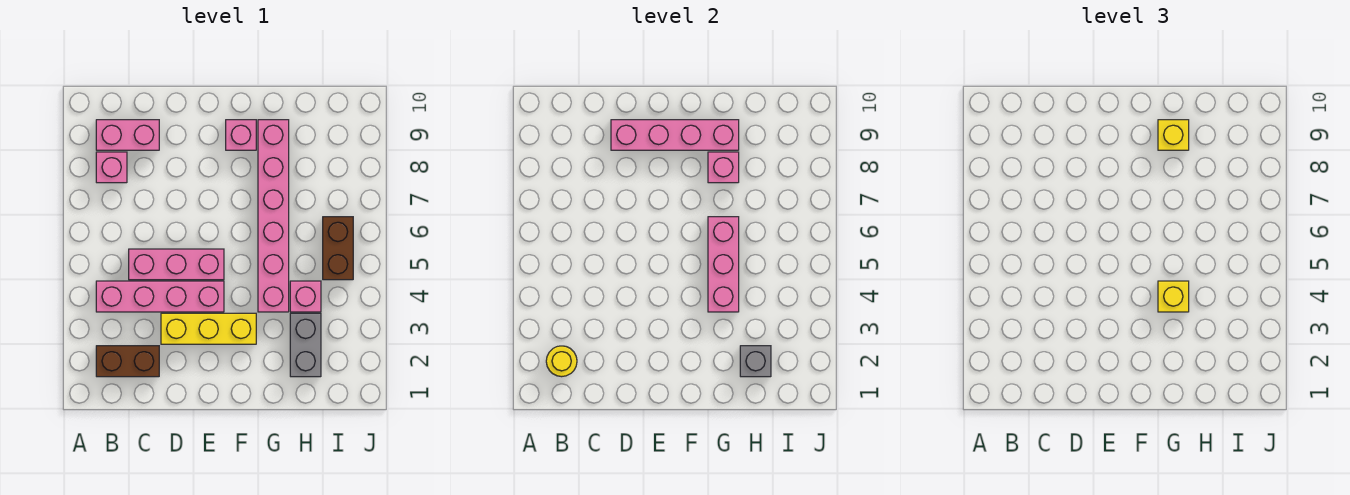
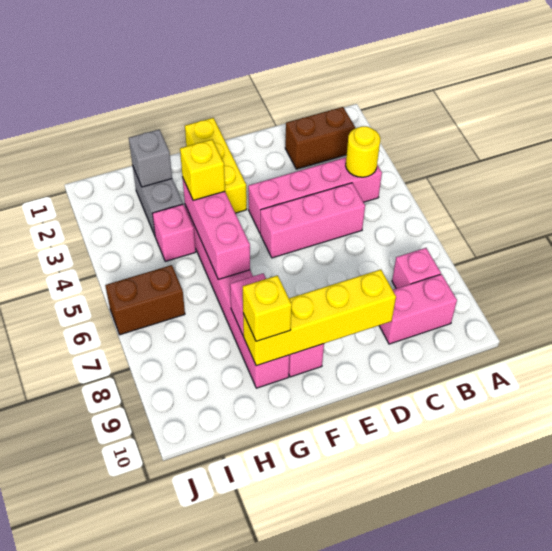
yellow 1x1 round brick [546,346,577,377] -> yellow 1x1 round brick moved to [346,126,380,177]
yellow 1x3 brick [161,313,256,344] -> yellow 1x3 brick turned to [185,118,247,213]
pink 1x4 brick [611,120,739,150] -> yellow 1x4 brick [243,270,396,366]
brown 1x2 brick [323,217,353,280] -> brown 1x2 brick turned to [105,265,185,335]

